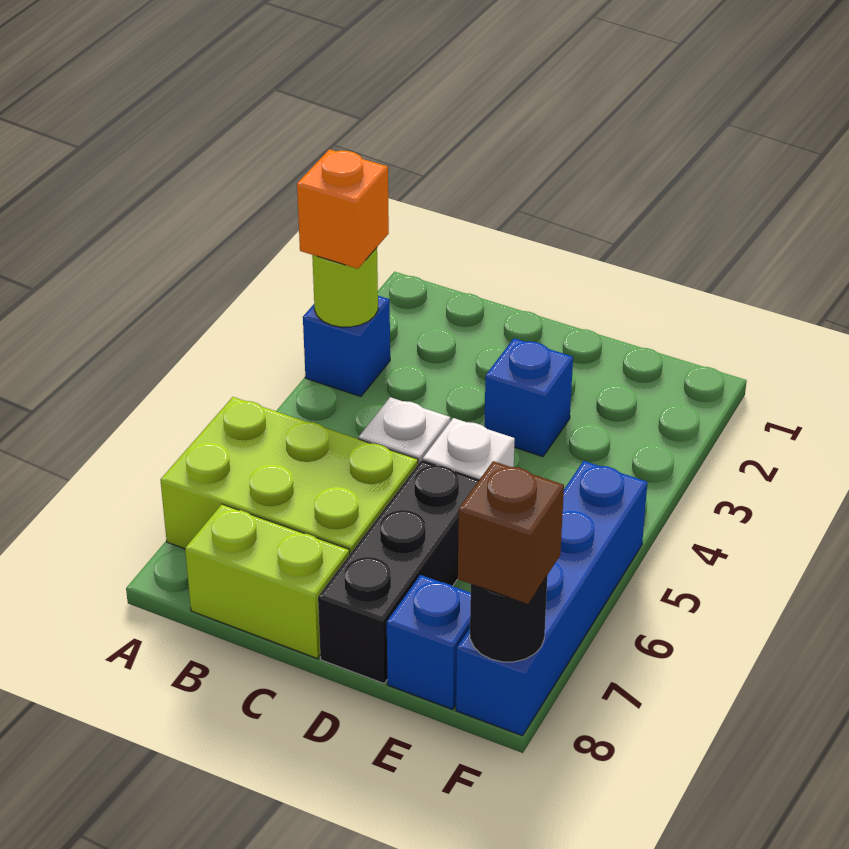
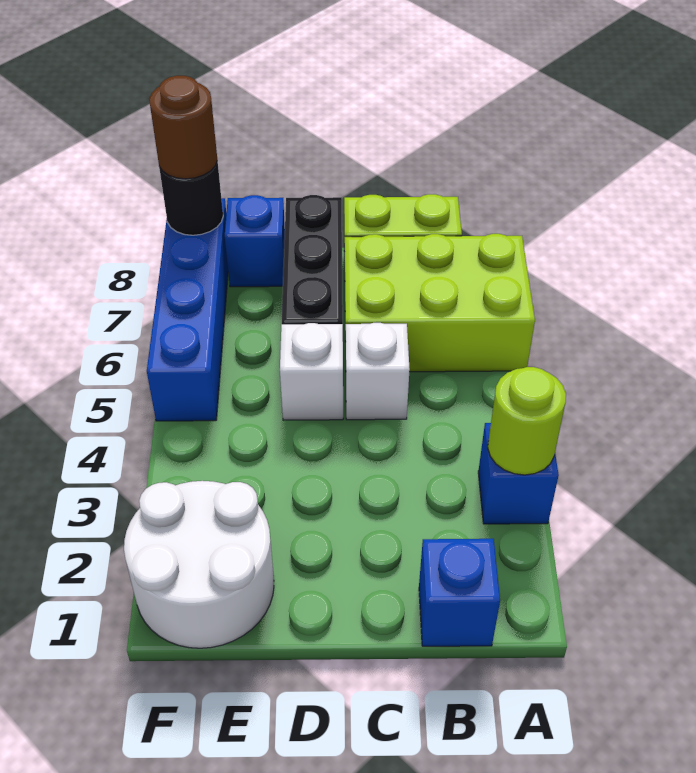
orange 1x1 brick [297,149,389,269] -> none
blue 1x1 brick [484,338,573,457] -> blue 1x1 brick moved to [419,539,500,646]
none -> white 2x2 round brick [124,481,274,648]
brown 1x1 brick [458,461,564,604] -> brown 1x1 round brick [149,76,217,179]

